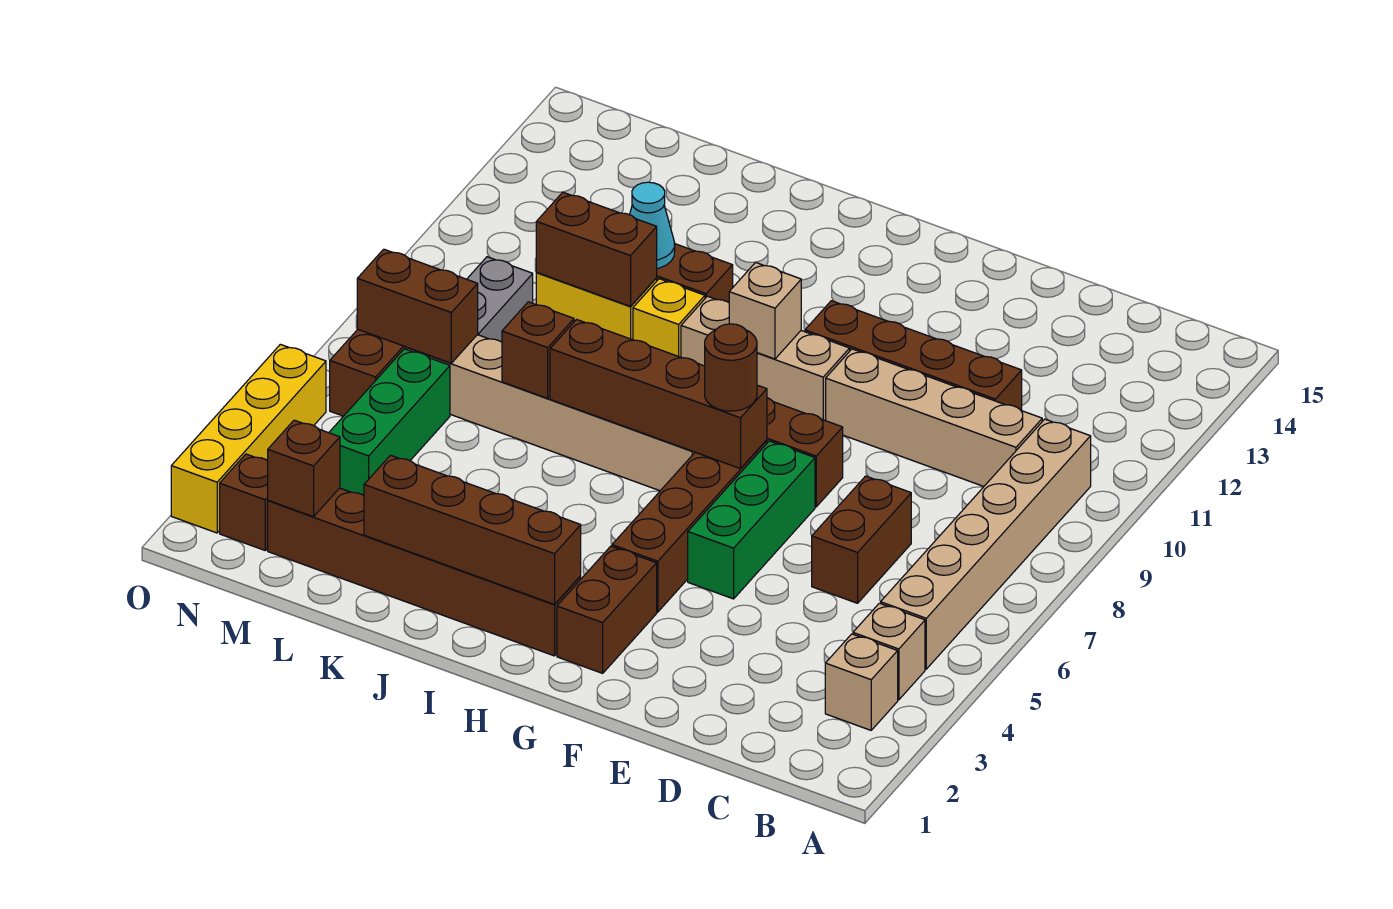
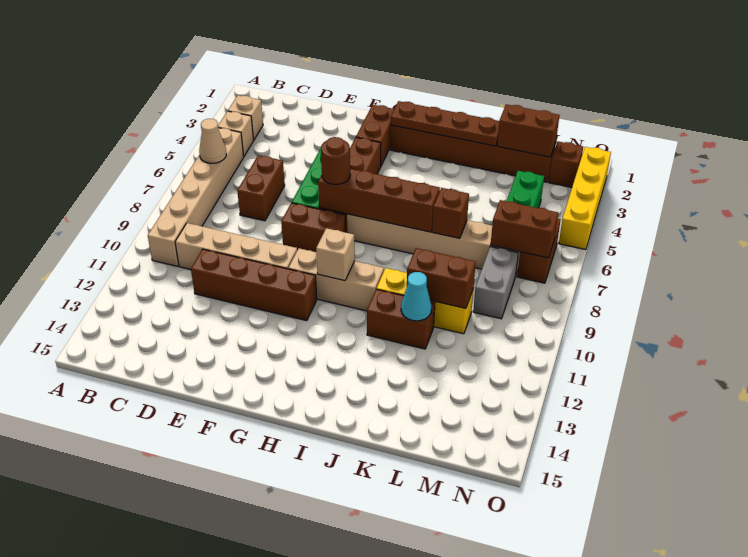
none -> tan 1x1 cone [199,119,226,163]
brown 1x4 brick [364,455,581,605] -> brown 1x4 plate [391,101,499,146]
brown 1x1 brick [268,420,340,517] -> brown 1x2 brick [497,104,560,157]

